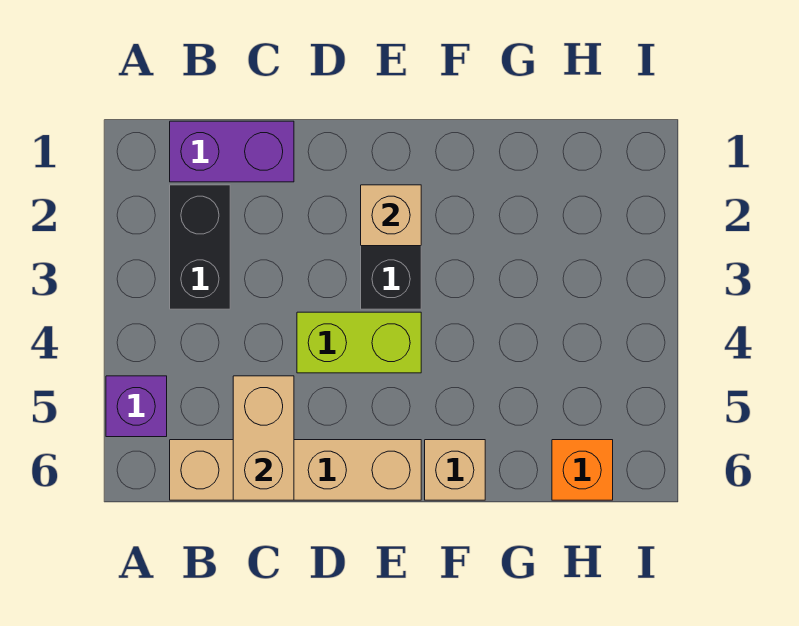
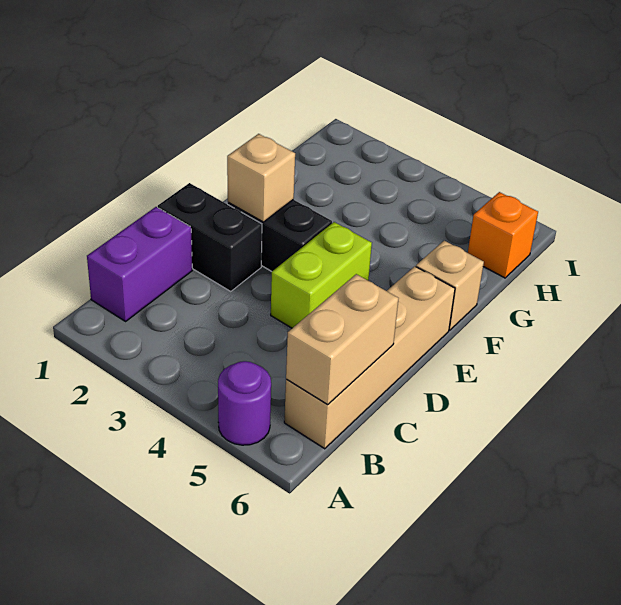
purple 1x1 brick [106,376,167,437] -> purple 1x1 round brick [218,361,271,445]
black 1x2 brick [170,185,230,309] -> black 1x2 brick moved to [158,183,262,291]
tan 1x2 brick [233,376,294,500] -> tan 1x2 brick turned to [286,274,399,405]

